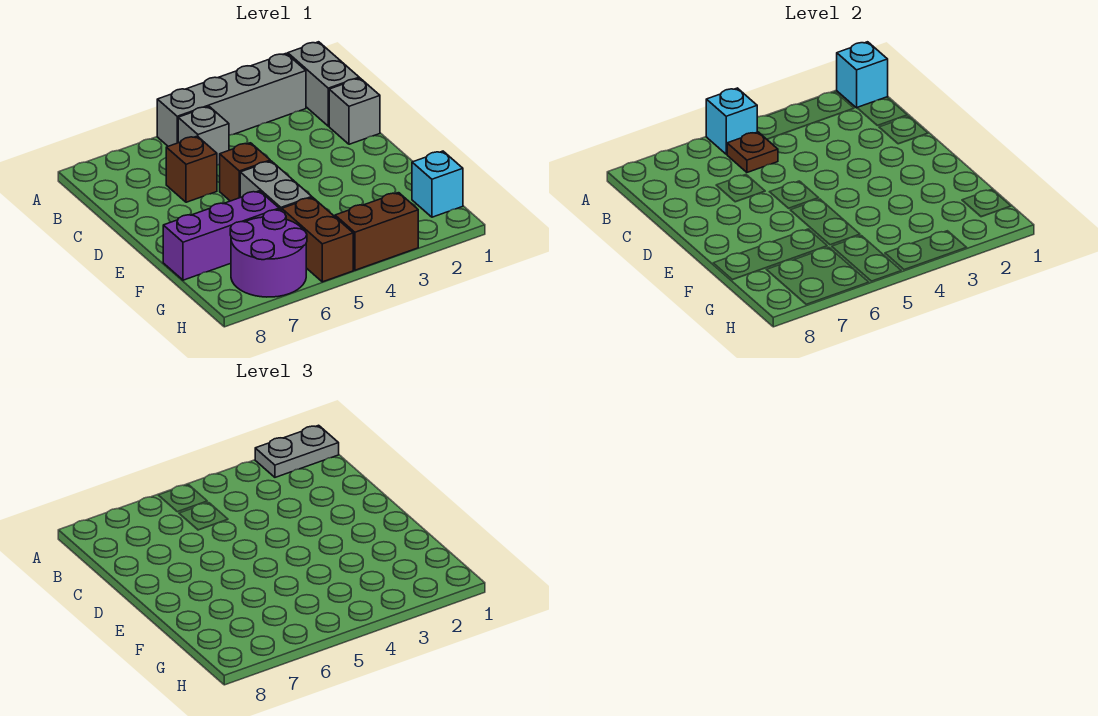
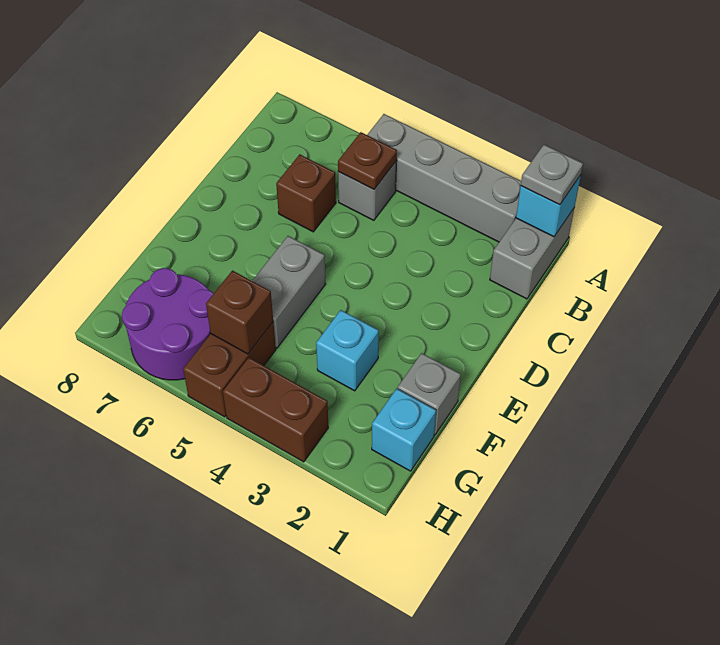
grey 1x2 plate [255,425,339,477] -> grey 1x1 plate [521,145,583,205]
cyan 1x1 brick [706,88,757,154] -> cyan 1x1 brick moved to [316,310,379,391]
grey 1x1 brick [329,78,380,144] -> grey 1x1 brick moved to [398,353,461,435]
brown 1x1 brick [220,143,270,201] -> brown 1x1 brick moved to [206,271,273,354]
purple 1x3 brick [163,191,279,280] -> none

